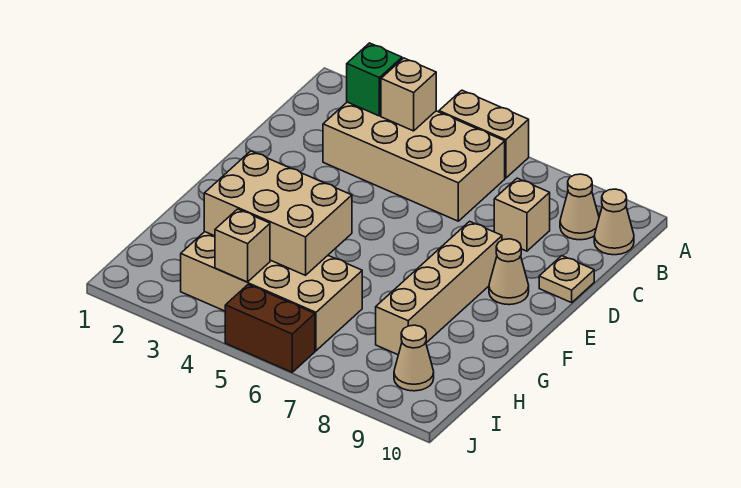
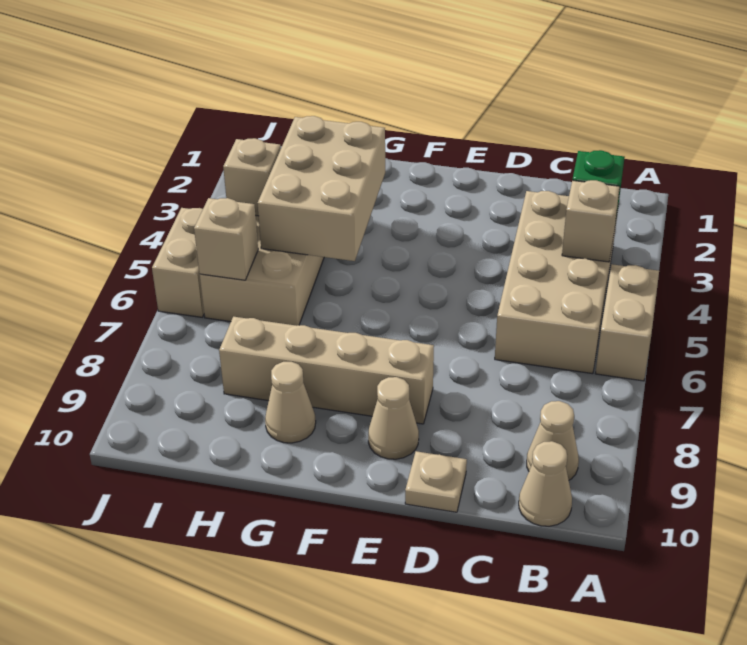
tan 1x1 brick [494,178,550,251] -> tan 1x1 brick moved to [194,198,258,280]
tan 1x1 cone [394,325,434,391] -> tan 1x1 cone moved to [265,362,316,443]
brown 1x2 brick [225,285,315,372] -> tan 1x2 brick [152,208,204,317]

